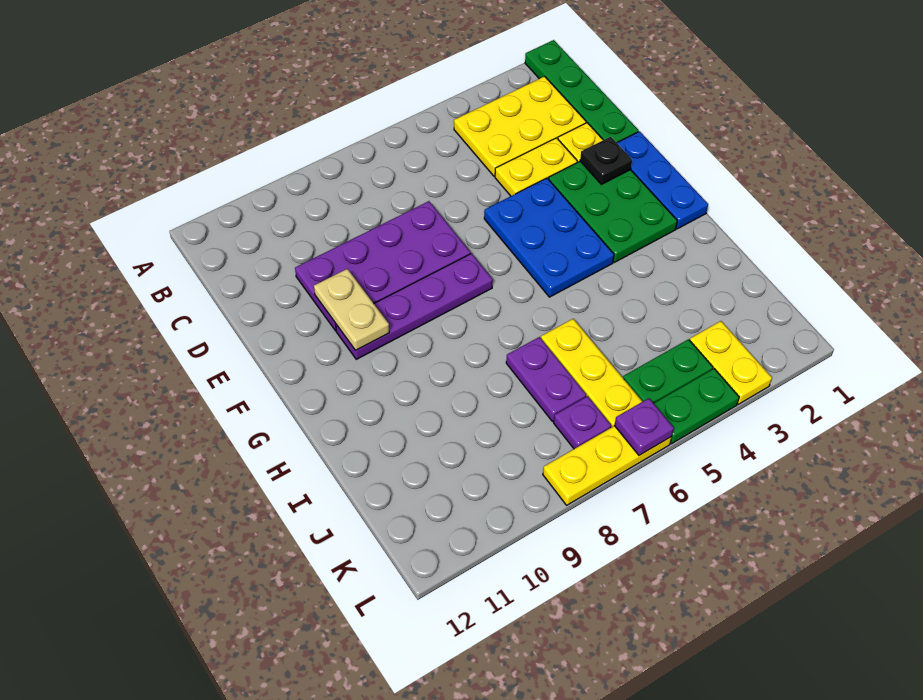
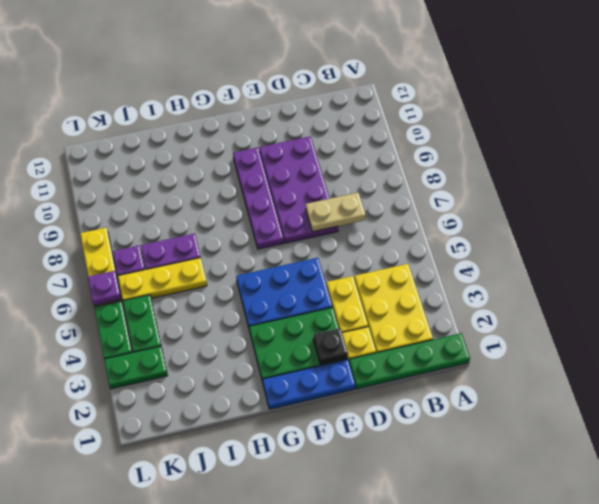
tan 1x2 plate [314,269,389,350] -> tan 1x2 plate moved to [306,193,366,232]
yellow 1x2 plate [690,321,772,404] -> green 1x2 plate [104,346,168,389]

